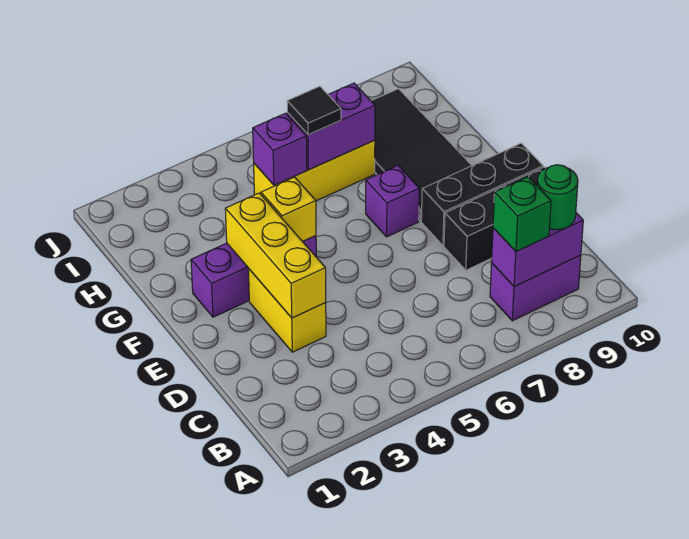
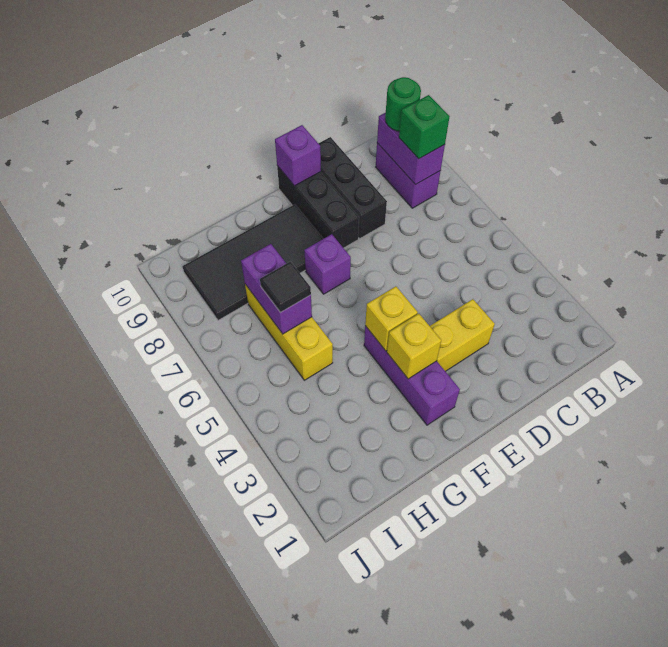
yellow 1x3 brick [225,193,326,318] -> yellow 1x1 brick [387,314,441,379]
purple 1x1 brick [253,113,307,185] -> purple 1x1 brick moved to [275,125,321,186]

